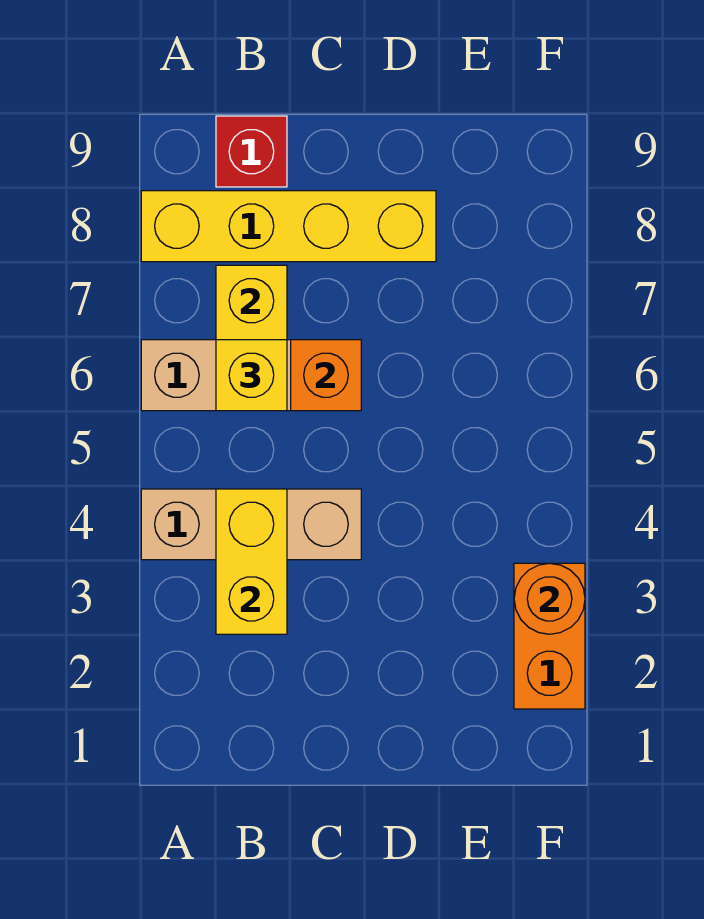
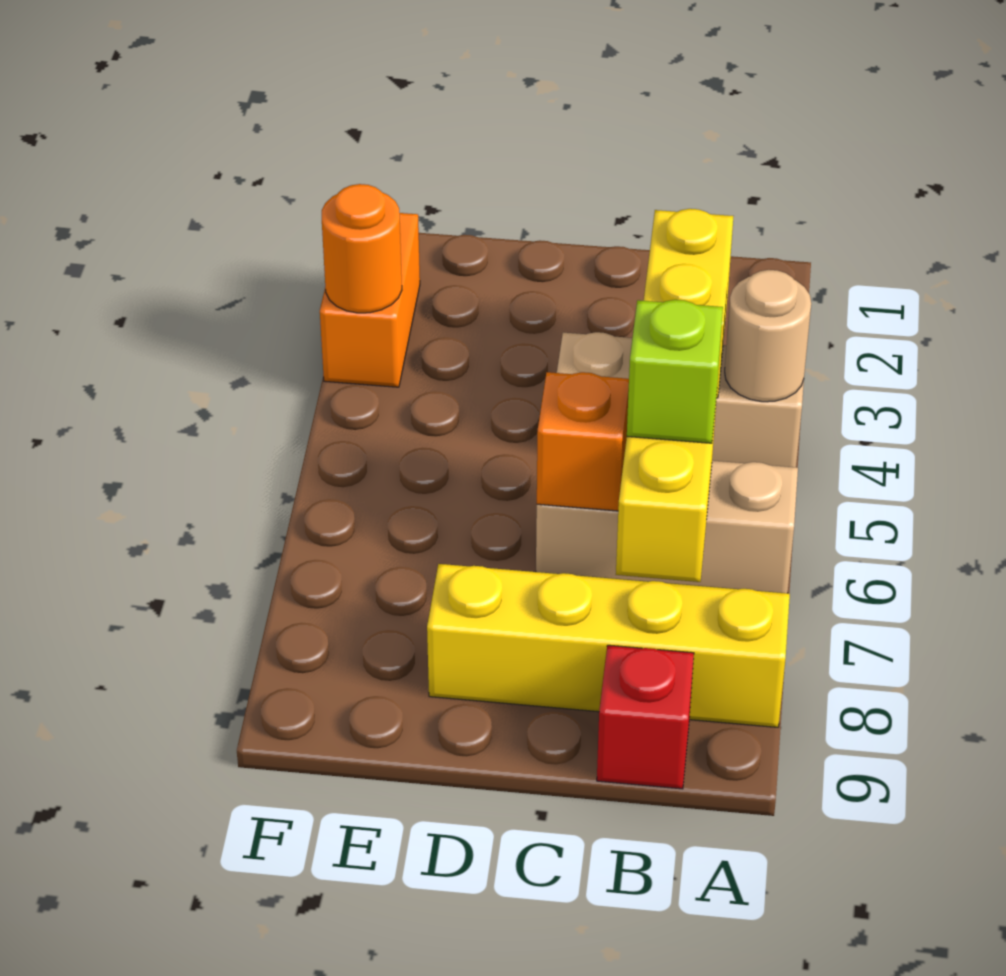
none -> tan 1x1 round brick [725,270,811,402]
yellow 1x1 brick [216,340,287,411] -> lime 1x1 brick [627,300,723,443]

